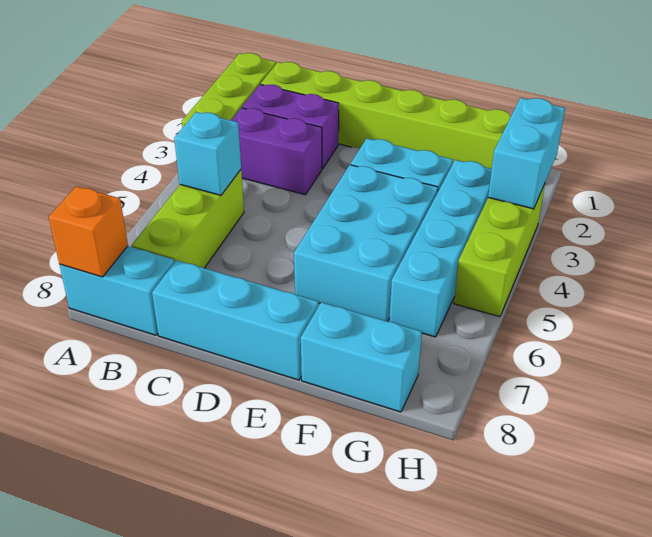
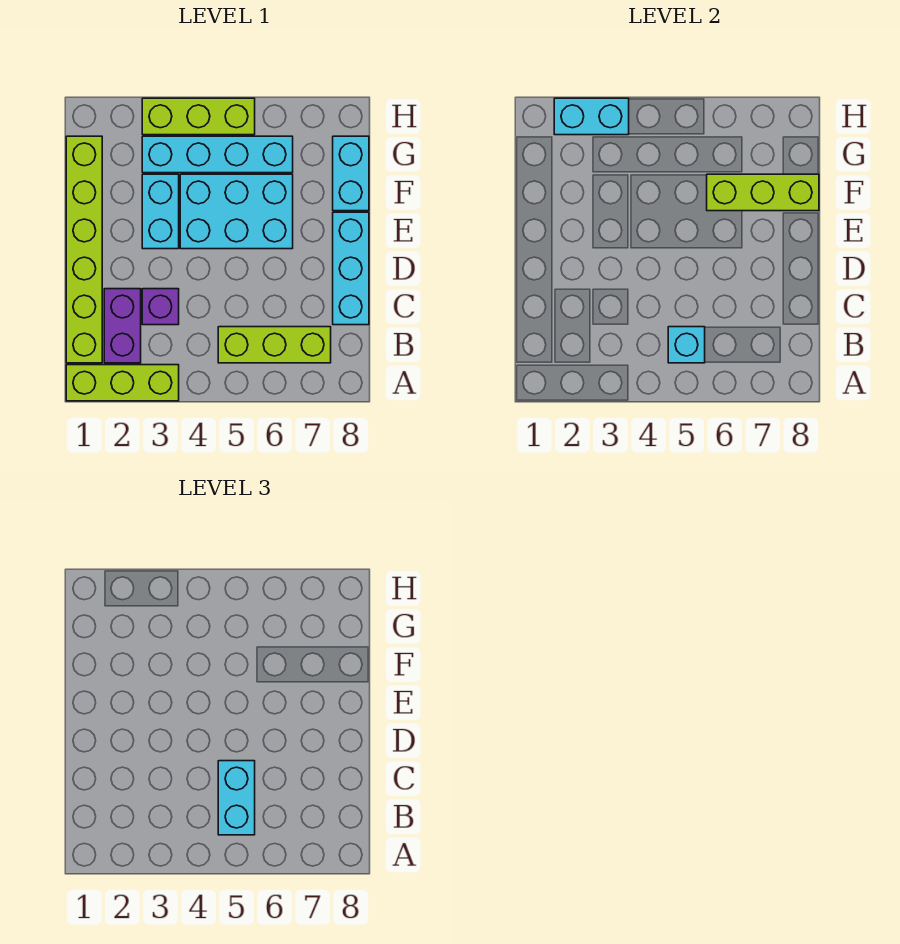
cyan 1x2 brick [60,246,174,335] -> cyan 1x2 brick moved to [218,761,255,835]
orange 1x1 brick [49,186,128,277] -> none
purple 1x2 brick [231,108,322,195] -> purple 1x1 brick [142,289,179,325]
none -> lime 1x3 brick [707,174,819,211]

